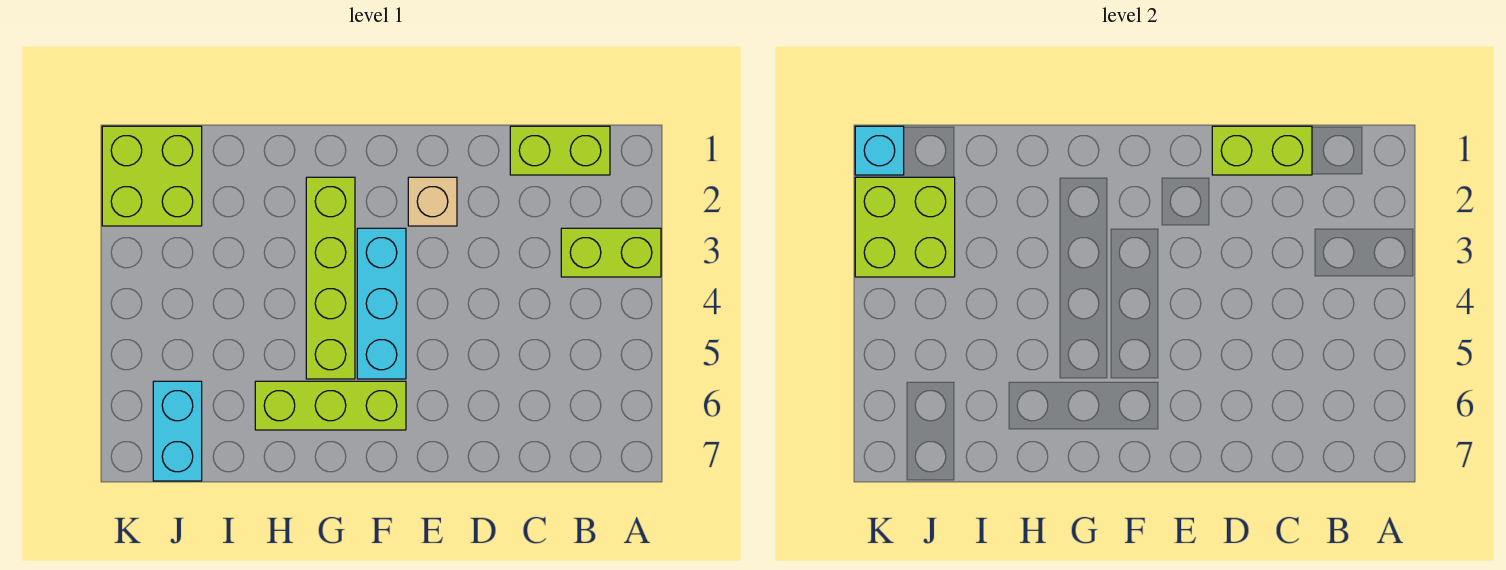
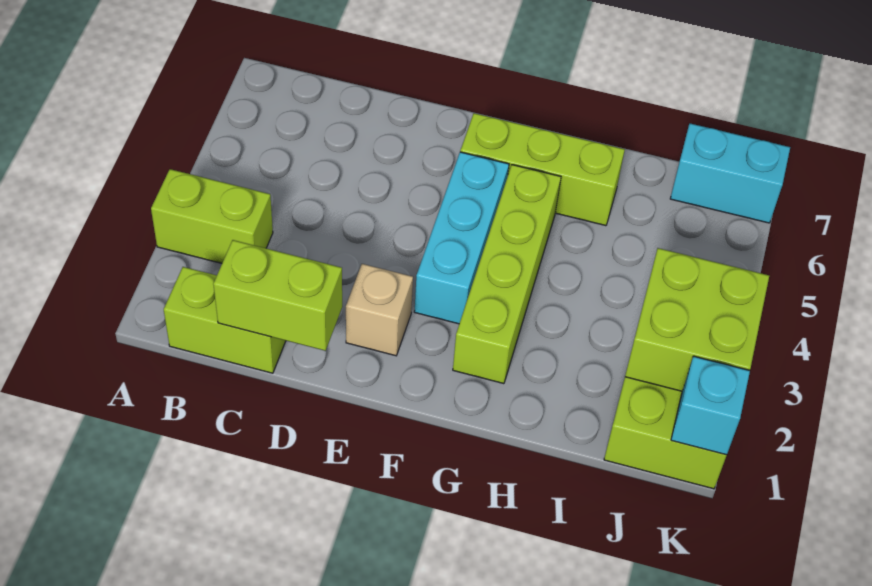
cyan 1x2 brick [153,381,202,481] -> cyan 1x2 brick turned to [670,124,790,223]

